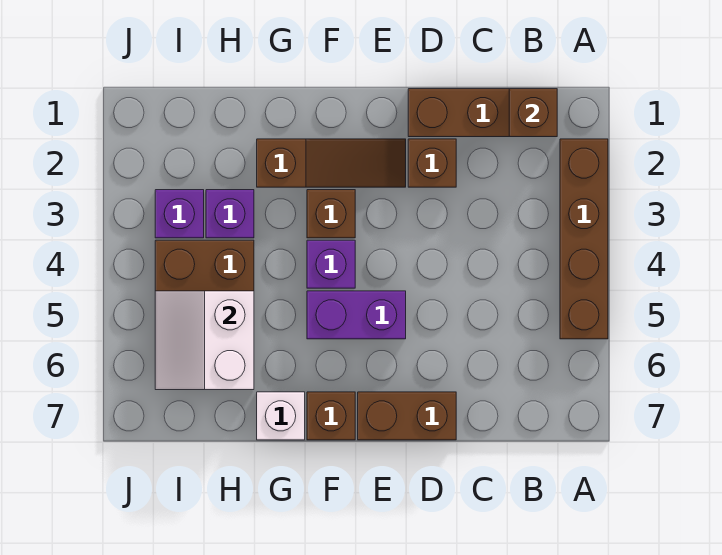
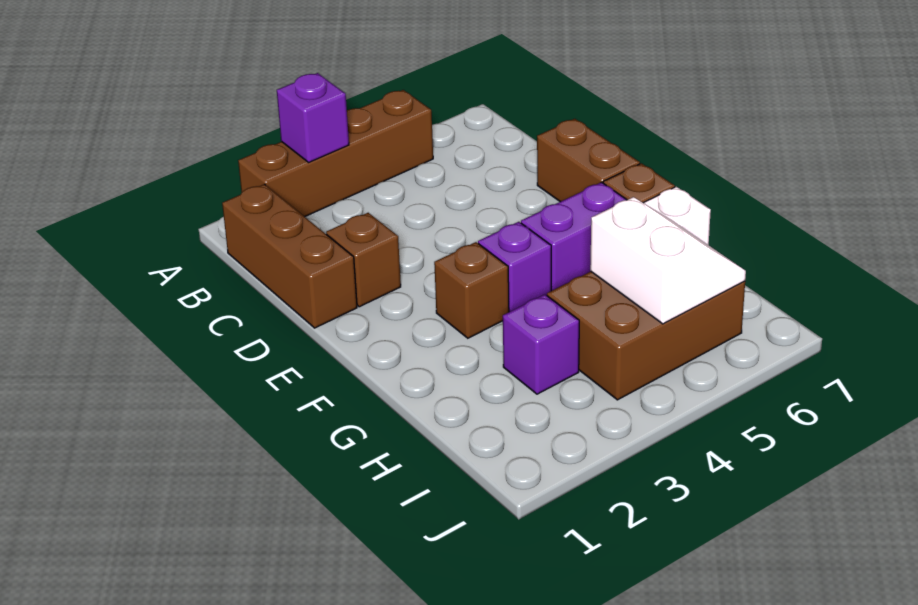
brown 1x1 brick [509,89,557,137] -> none
brown 1x3 slope [257,139,406,187] -> none
purple 1x2 brick [307,291,406,339] -> purple 1x2 brick turned to [521,182,627,291]
white 2x2 slope [155,291,254,390] -> white 2x2 slope turned to [590,197,746,324]
purple 1x1 brick [155,190,204,238] -> purple 1x1 brick moved to [277,73,349,162]

